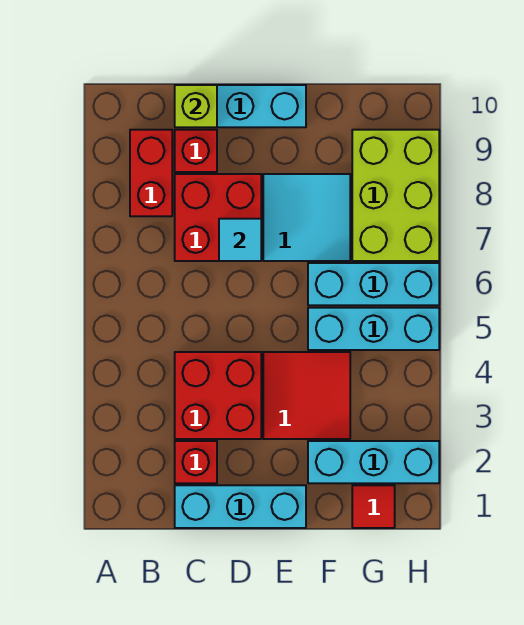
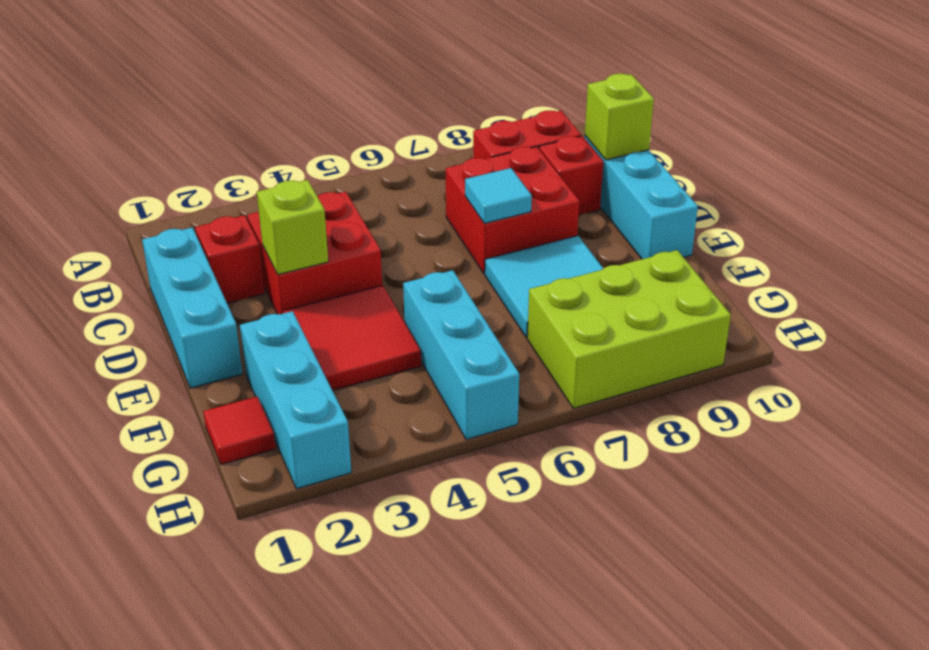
none -> lime 1x1 brick [257,180,328,275]
cyan 1x3 brick [308,263,439,305] -> none

